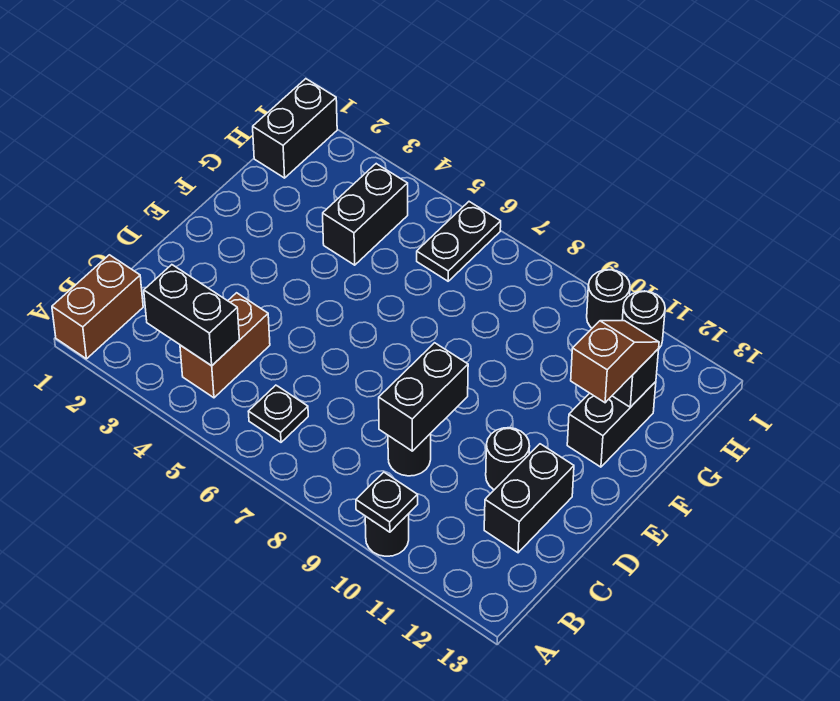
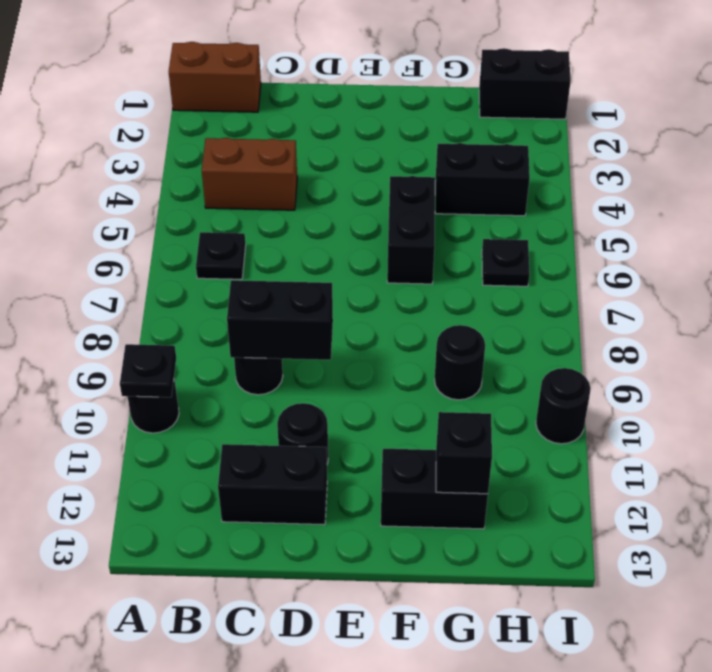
black 1x2 brick [144,265,239,366] -> black 1x2 brick moved to [387,176,435,284]
brown 1x2 slope [571,321,659,403] -> none
black 1x2 plate [417,202,501,281] -> black 1x1 plate [482,239,530,286]
black 1x1 round brick [622,291,665,349] -> black 1x1 round brick moved to [435,325,485,400]

